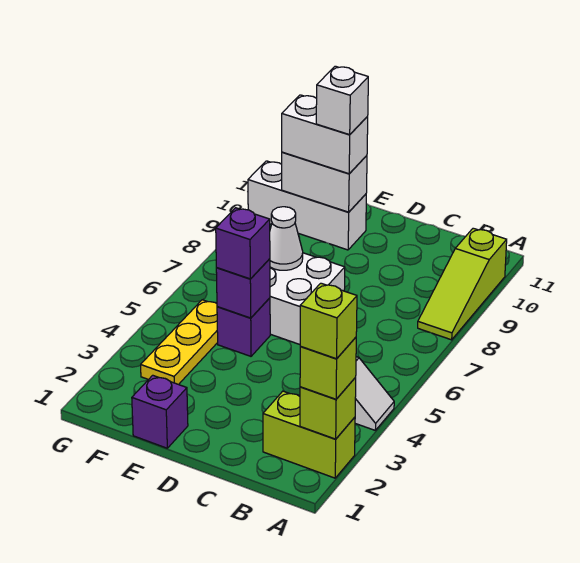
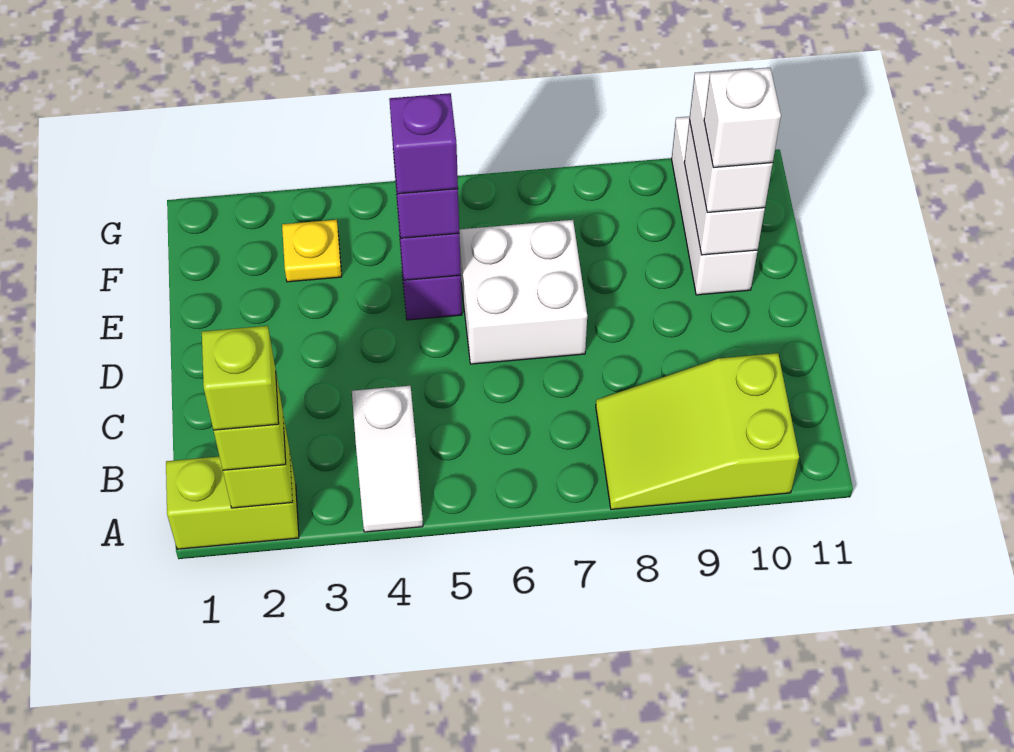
lime 1x2 brick [263,391,355,478] -> lime 1x2 brick turned to [166,455,299,549]
lime 1x3 slope [418,228,507,340] -> lime 2x3 slope [596,353,799,509]
purple 1x1 brick [132,375,188,448] -> purple 1x1 brick moved to [389,93,458,194]
white 1x1 cone [270,207,303,270] -> none
yellow 1x3 plate [141,300,218,385] -> yellow 1x1 plate [282,220,342,282]

